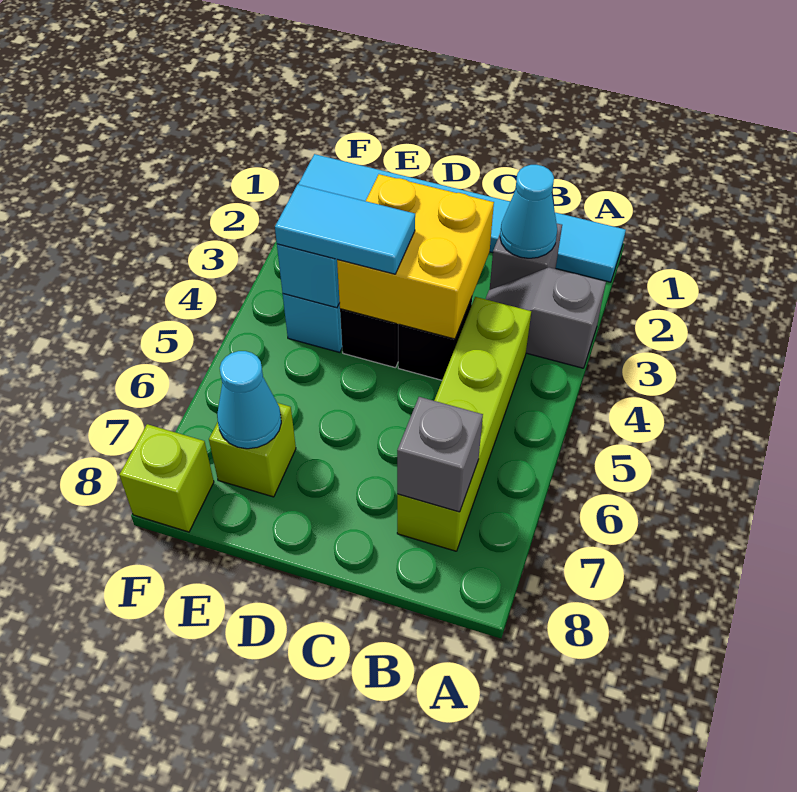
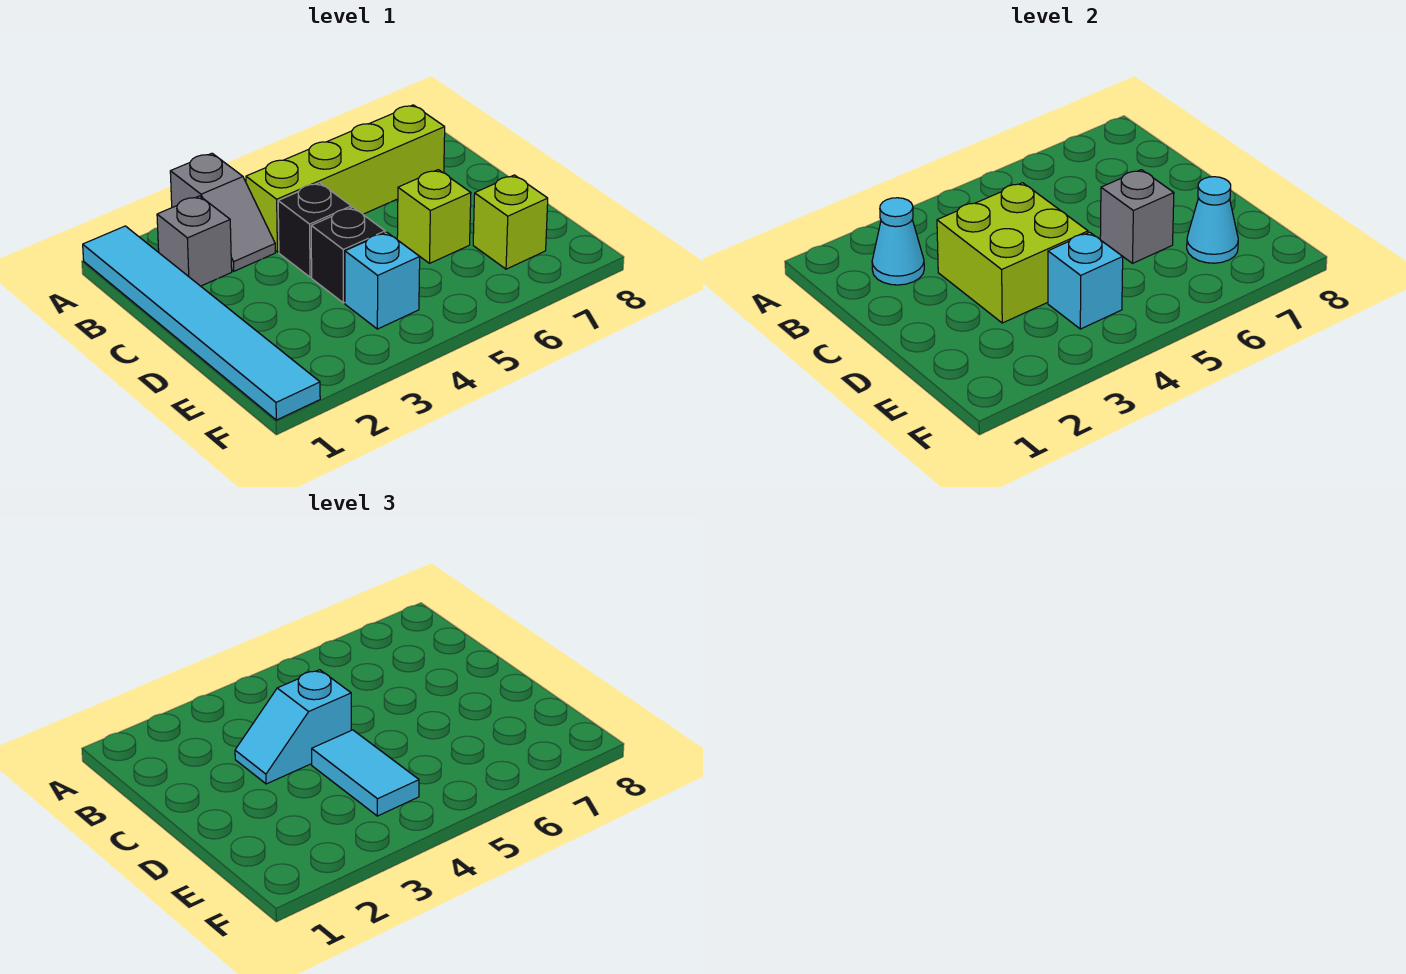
grey 1x1 brick [397,397,483,512] -> grey 1x1 brick moved to [1100,170,1174,263]
yellow 2x2 brick [337,174,494,339] -> lime 2x2 brick [937,183,1088,323]
none -> cyan 1x2 slope [235,670,351,784]
lime 1x1 brick [119,424,214,532] -> lime 1x1 brick moved to [397,170,471,263]

